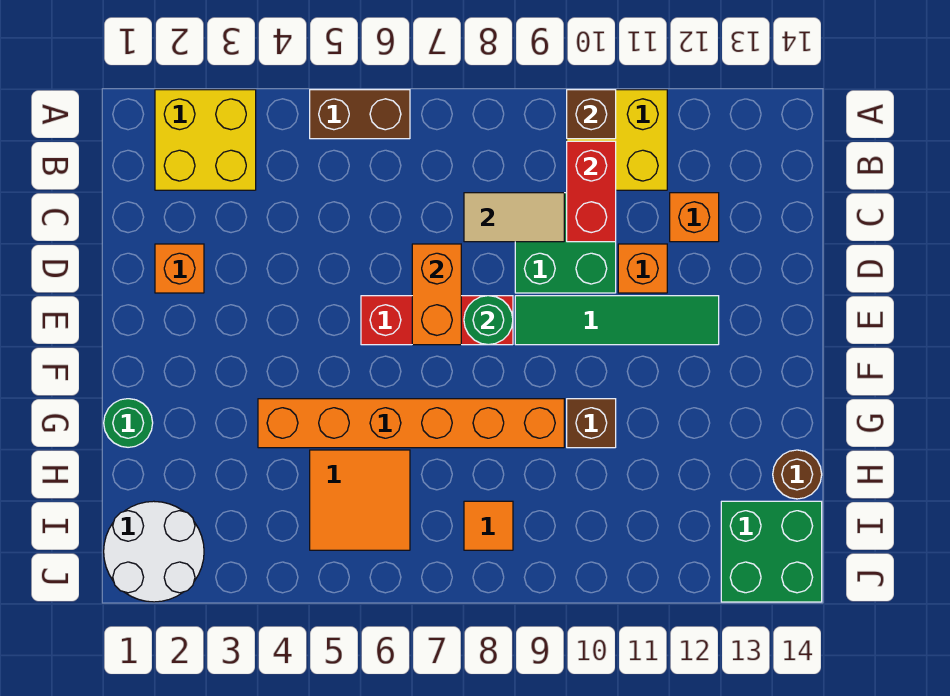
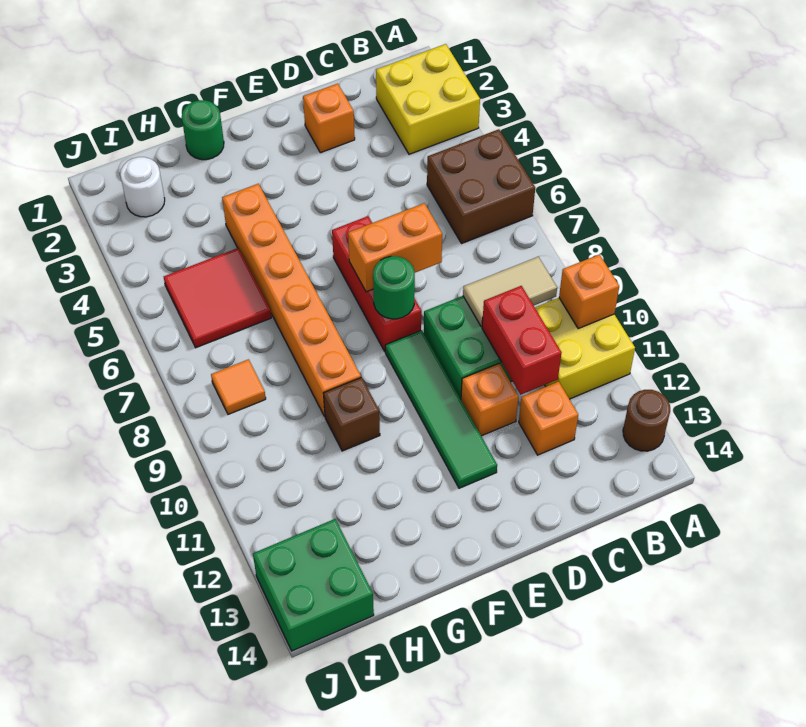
brown 1x2 brick [310,90,410,139] -> brown 2x2 brick [427,129,535,244]
brown 1x1 brick [567,90,616,139] -> orange 1x1 brick [559,254,619,329]
red 1x2 brick [567,141,616,242] -> red 1x2 brick turned to [482,286,562,395]
tan 1x2 tile [464,193,564,242] -> tan 1x2 tile turned to [463,257,557,327]
orange 2x2 tile [310,450,410,550] -> red 2x2 tile [164,248,271,348]
brown 1x1 round brick [773,450,822,499] -> brown 1x1 round brick moved to [623,390,670,451]
white 2x2 round brick [104,501,204,602] -> white 1x1 round brick [120,157,165,217]

